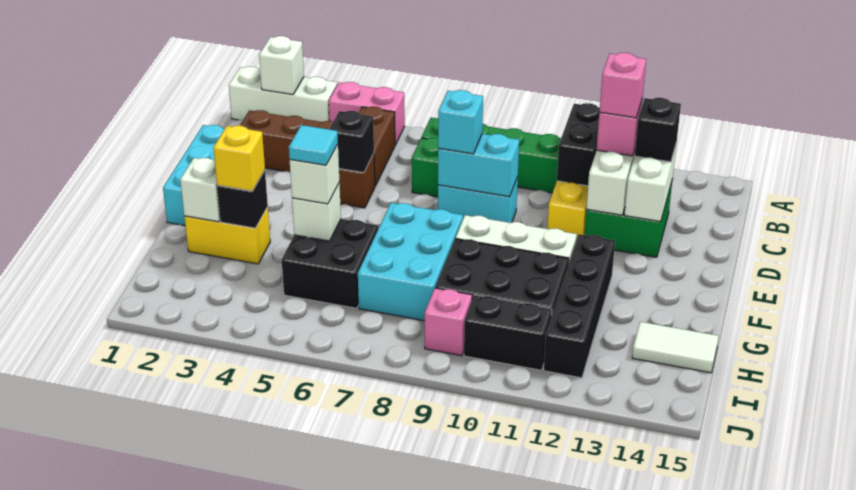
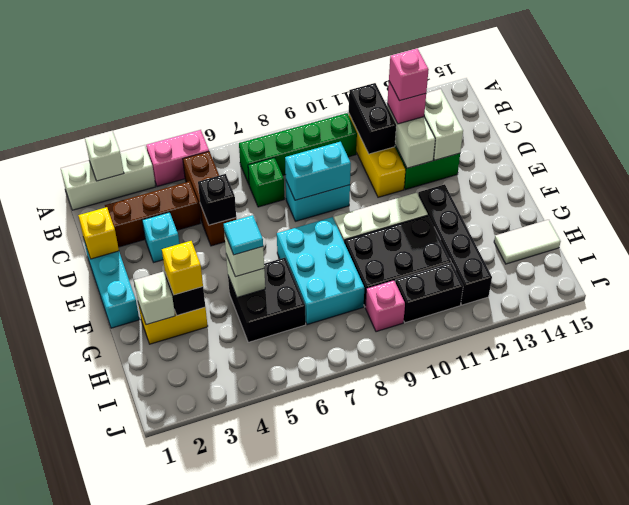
black 1x1 brick [635,98,681,162] -> none
none -> yellow 1x1 brick [78,207,119,259]
cyan 1x1 brick [438,90,483,154] -> cyan 1x1 brick moved to [142,212,179,262]

